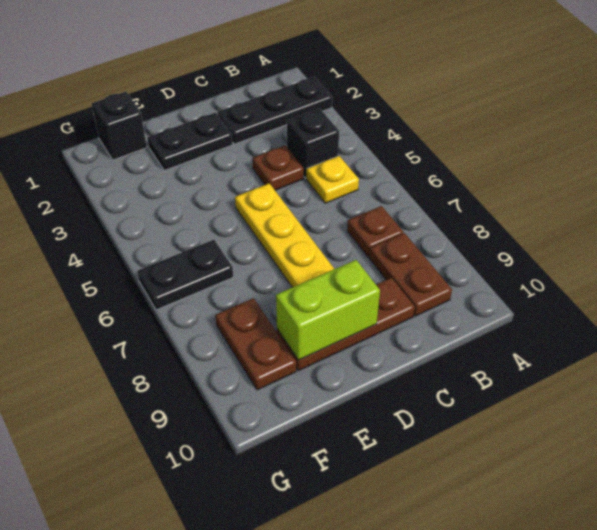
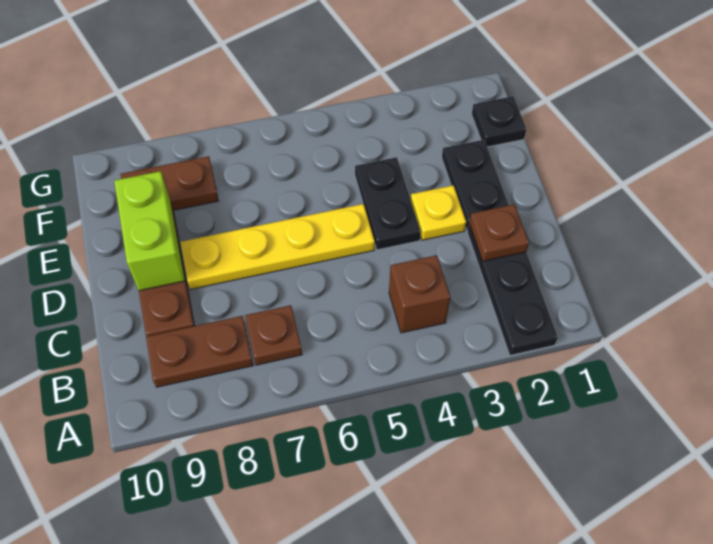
black 1x1 brick [287,109,339,178] -> brown 1x1 brick [389,255,450,333]
yellow 1x1 plate [306,156,359,203] -> yellow 1x1 plate moved to [411,185,466,240]
brown 1x1 plate [252,145,304,190] -> brown 1x1 plate moved to [469,204,529,261]
black 1x1 brick [92,92,147,160] -> black 1x1 plate [472,96,526,147]
black 1x2 plate [137,240,233,310] -> black 1x2 plate moved to [355,157,421,250]

